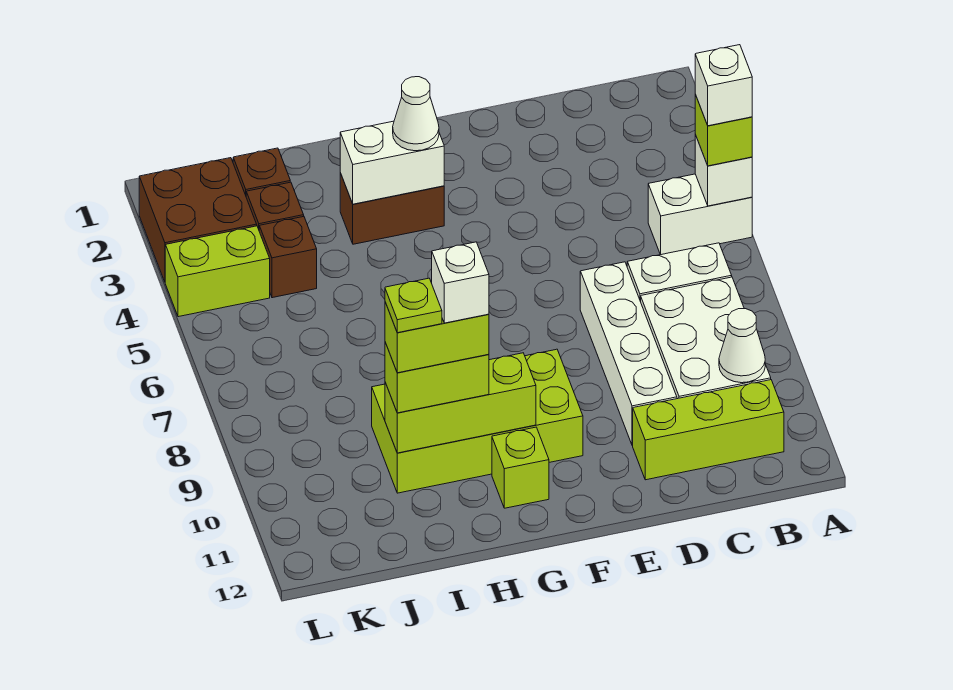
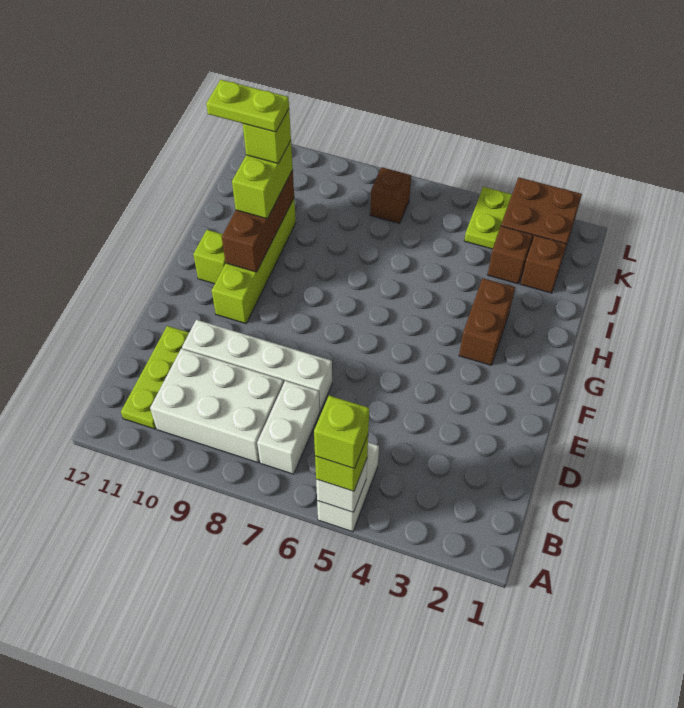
white 1x1 brick [695,45,752,126] -> lime 1x1 brick [314,396,369,469]
white 1x1 cone [719,309,765,383] -> none
lime 1x3 brick [633,380,784,480] -> lime 1x3 plate [121,326,189,429]
lime 2x4 brick [372,349,583,493] -> lime 1x4 brick [212,199,296,324]
white 1x2 brick [340,121,444,204] -> none
white 1x1 cone [393,77,439,151] -> none
lime 1x3 brick [385,353,536,453] -> brown 1x3 brick [222,170,294,272]
lime 1x2 brick [385,302,489,373] -> lime 1x1 brick [243,109,291,163]
white 1x1 brick [432,242,489,323] -> none
lime 1x1 plate [385,278,442,333] -> lime 1x2 plate [206,80,289,132]
brown 1x1 brick [259,217,317,298] -> brown 1x1 brick moved to [370,167,411,223]
lime 1x2 brick [165,226,270,317] -> lime 1x2 plate [464,187,512,249]

